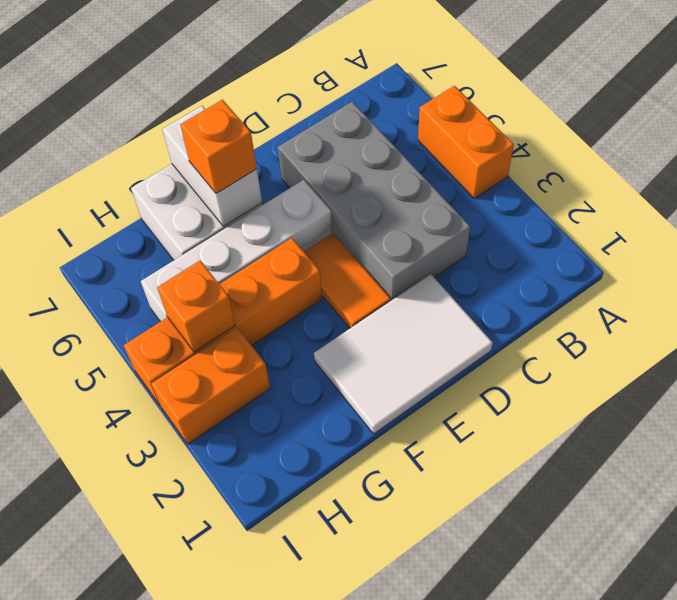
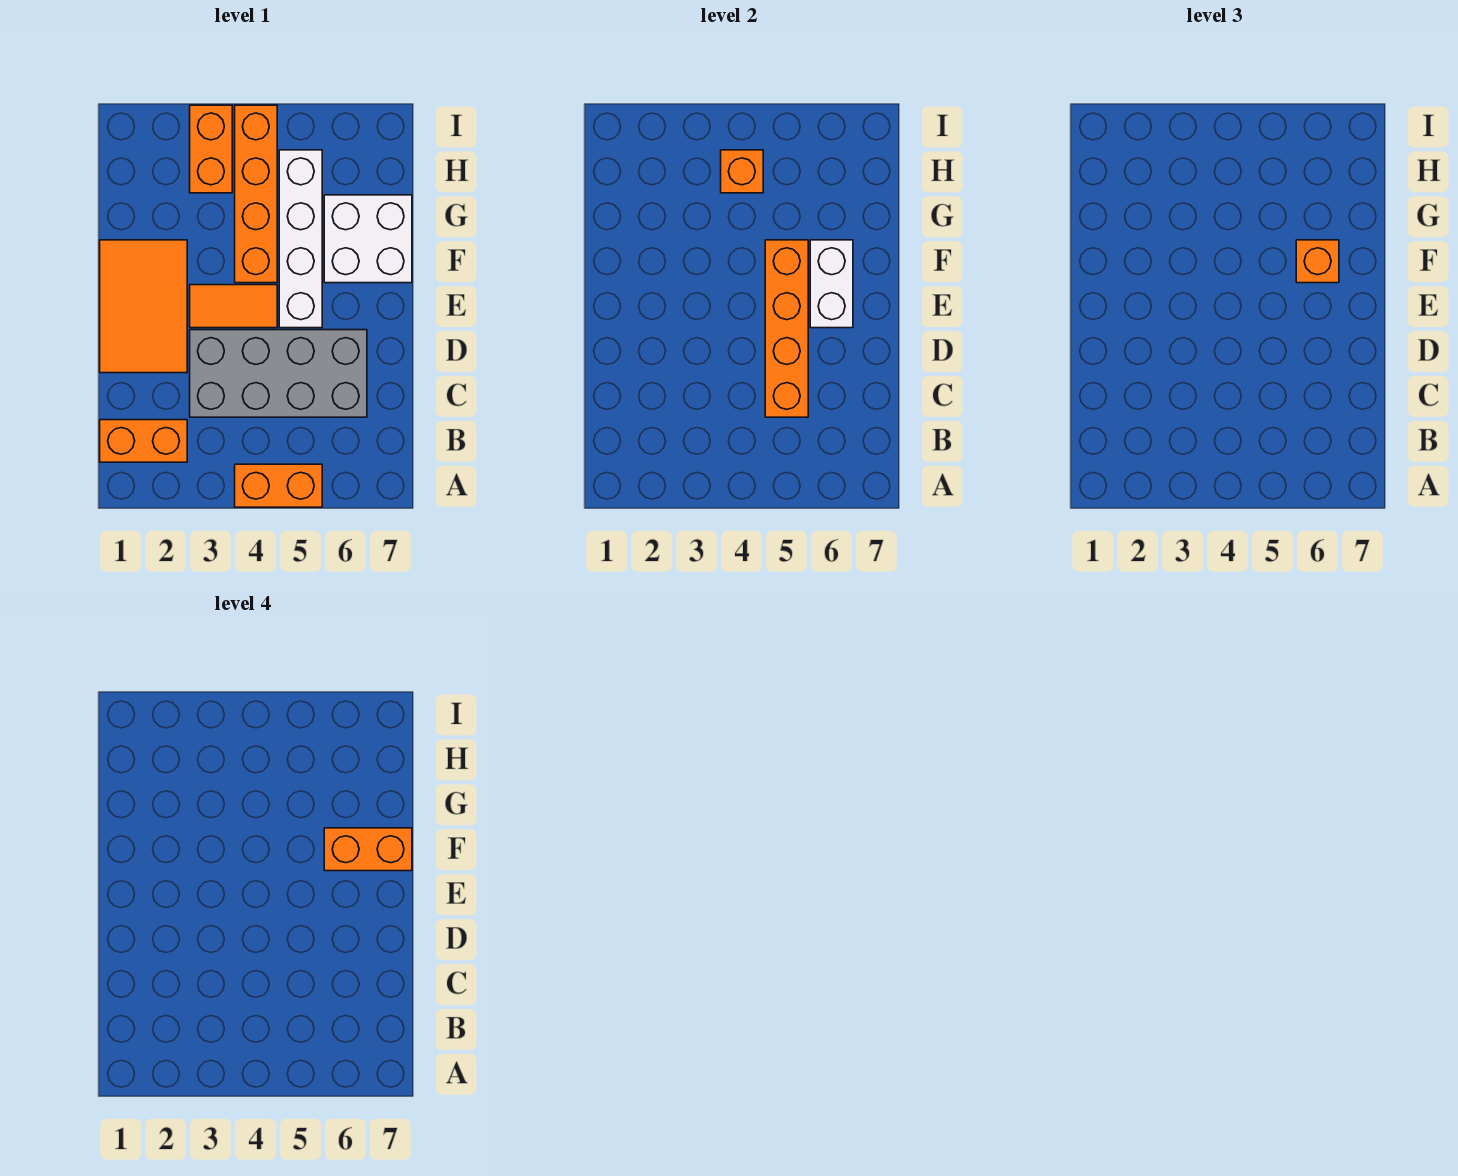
none -> orange 1x2 brick [100,420,187,462]
none -> orange 1x4 brick [765,240,808,417]
white 2x3 tile [314,274,493,434] -> orange 2x3 tile [100,240,187,373]
white 1x2 brick [162,106,262,226] -> white 1x2 brick turned to [810,240,853,328]
none -> orange 1x2 brick [324,828,412,871]

